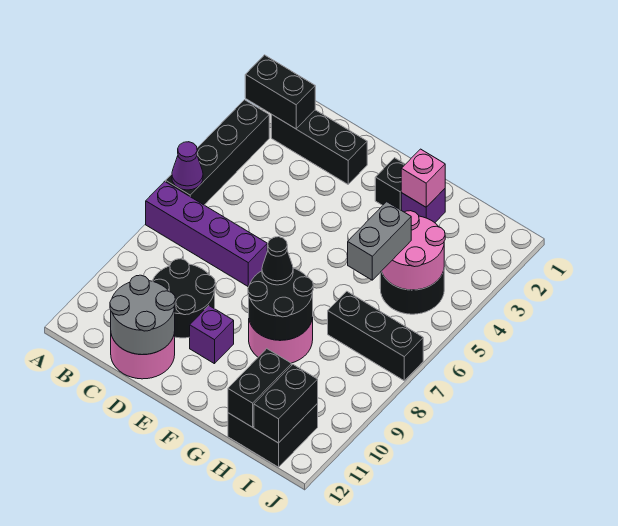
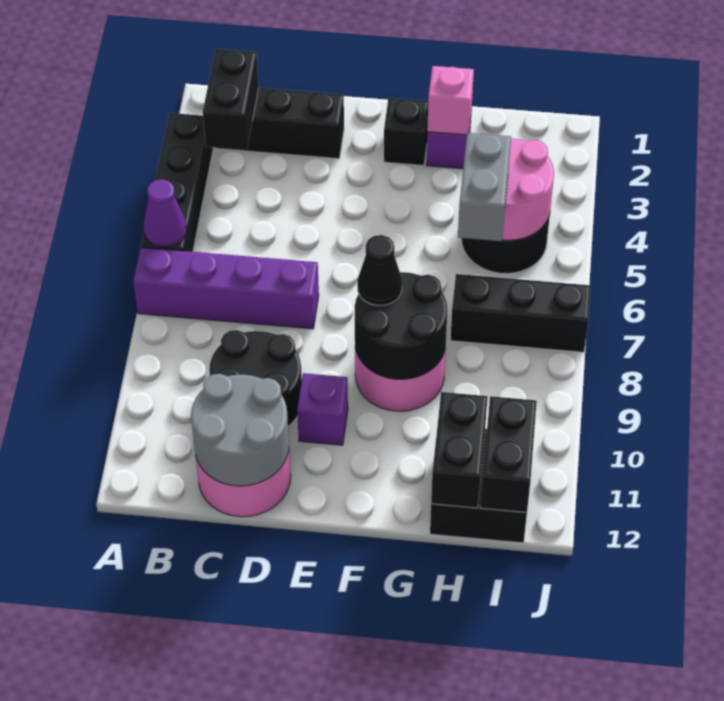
black 1x2 brick [245,55,315,129] -> black 1x2 brick turned to [203,49,259,150]

